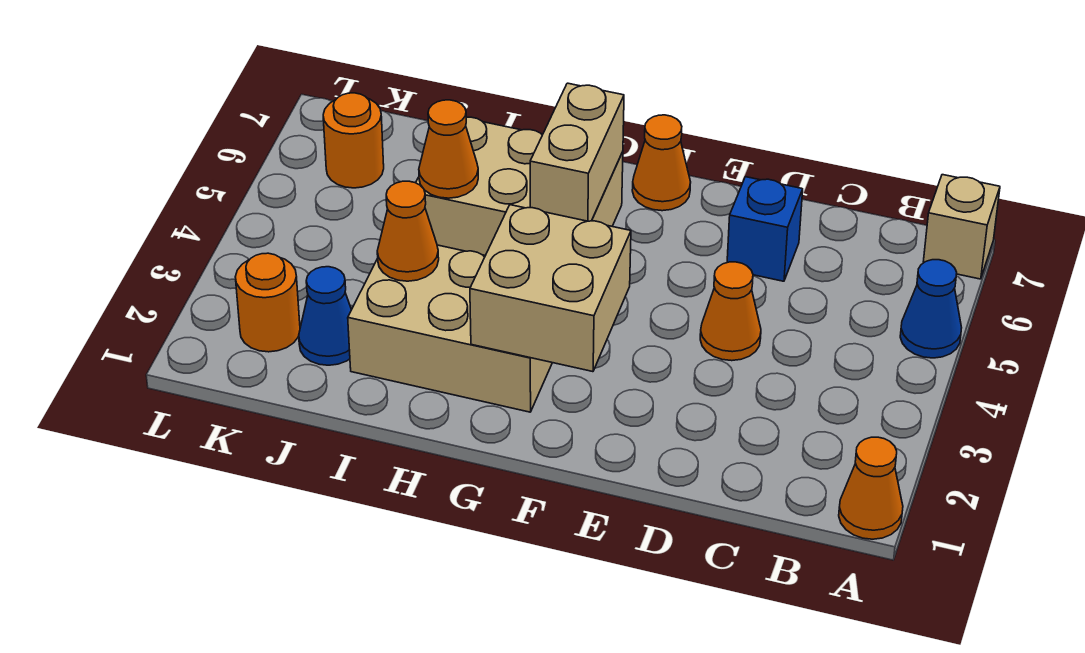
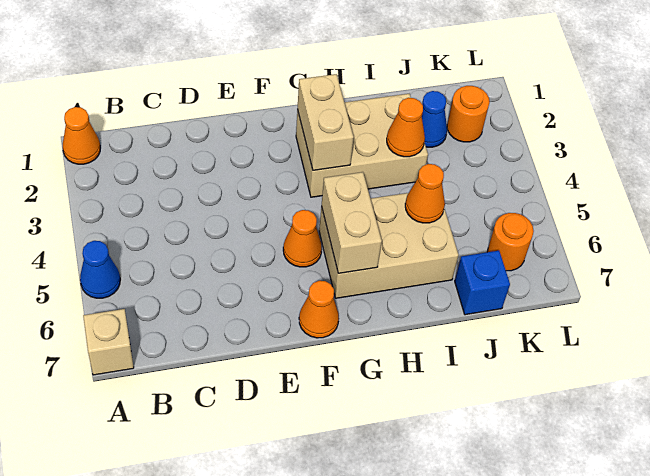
orange 1x1 cone [700,262,761,361] -> orange 1x1 cone moved to [283,210,322,267]
blue 1x1 brick [727,177,803,281] -> blue 1x1 brick moved to [455,251,510,315]
tan 2x2 brick [470,205,631,372] -> tan 1x2 brick [298,74,354,170]

